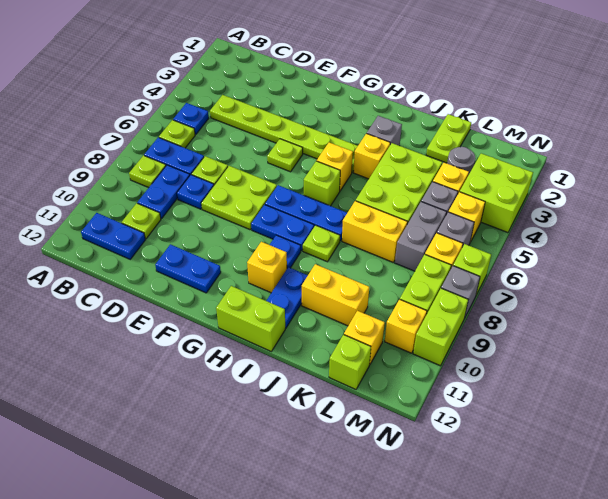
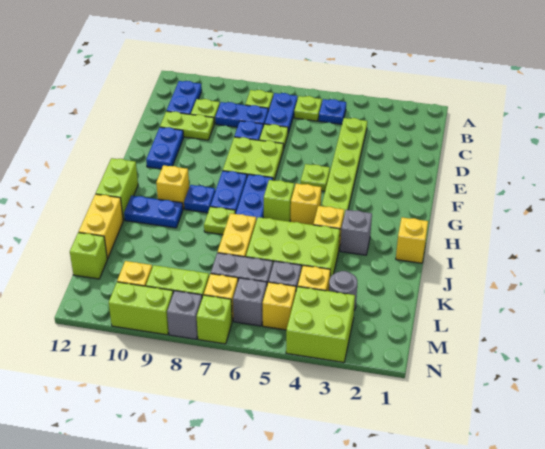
yellow 1x2 brick [302,264,369,326] -> yellow 1x2 brick moved to [79,194,123,259]
lime 1x2 plate [426,114,471,163] -> lime 1x2 plate moved to [160,111,214,140]
yellow 1x1 brick [344,311,385,365] -> yellow 1x1 brick moved to [396,217,428,263]

